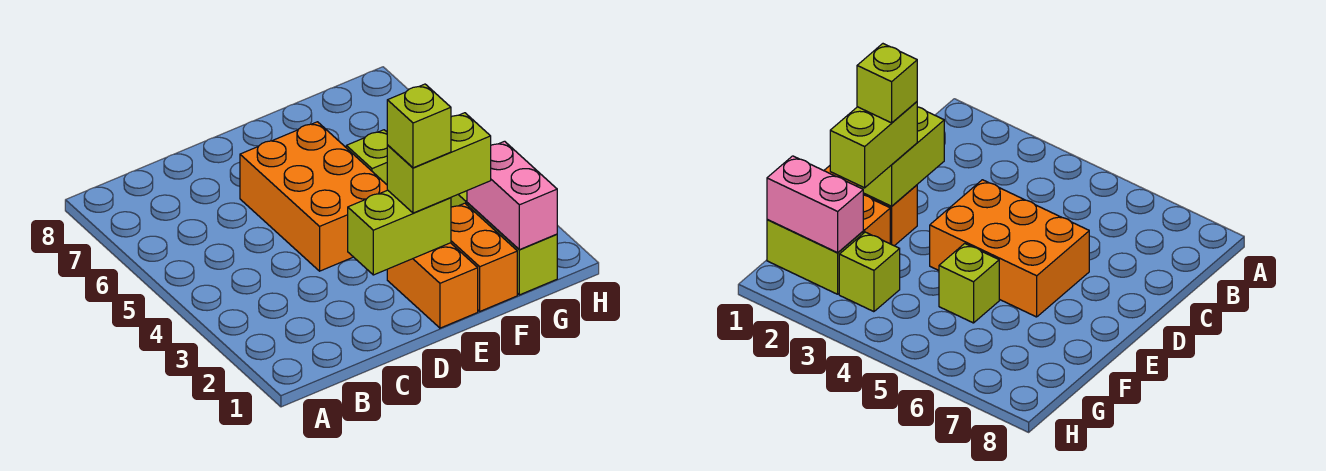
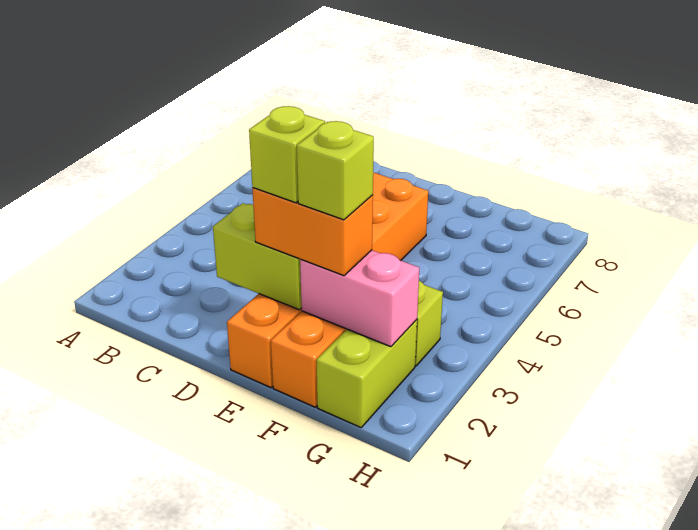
lime 1x2 brick [387,113,491,213] -> orange 1x2 brick [252,188,373,276]
lime 1x1 brick [346,130,387,185] -> lime 1x1 brick moved to [297,121,374,220]
pink 1x2 brick [467,141,557,250] -> pink 1x2 brick turned to [300,250,419,347]

